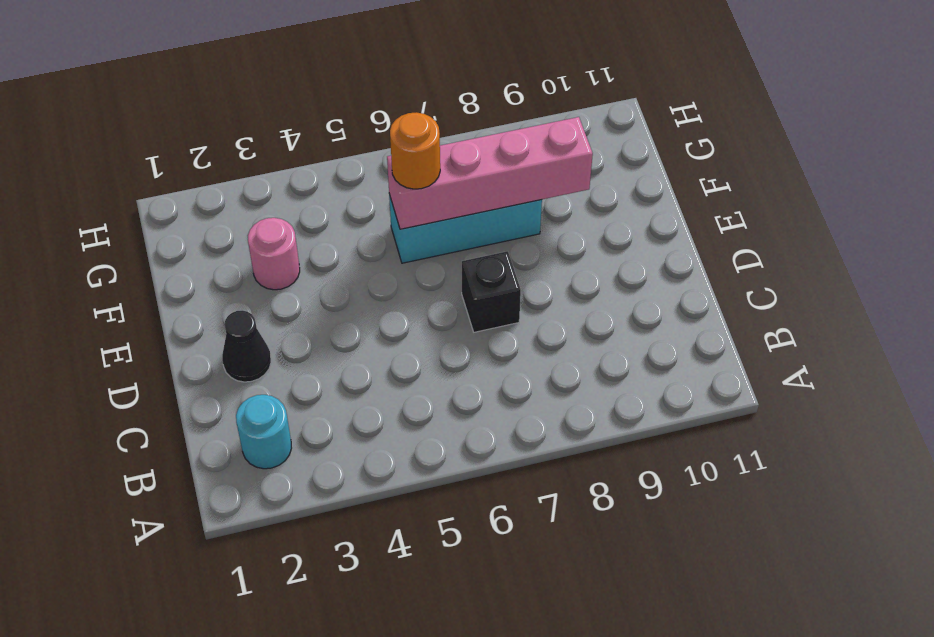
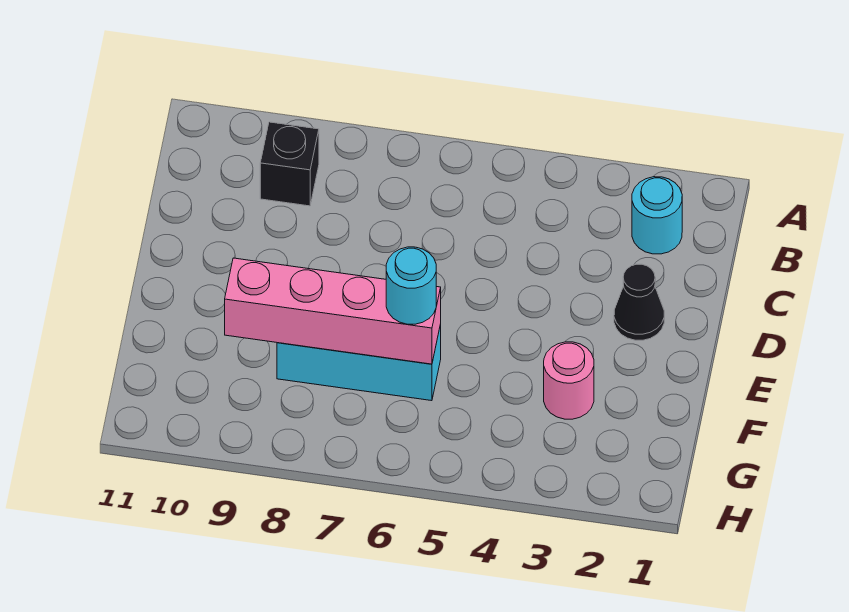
black 1x1 brick [462,251,521,332] -> black 1x1 brick moved to [260,122,319,206]
orange 1x1 round brick [390,113,440,189] -> cyan 1x1 round brick [386,247,436,324]

